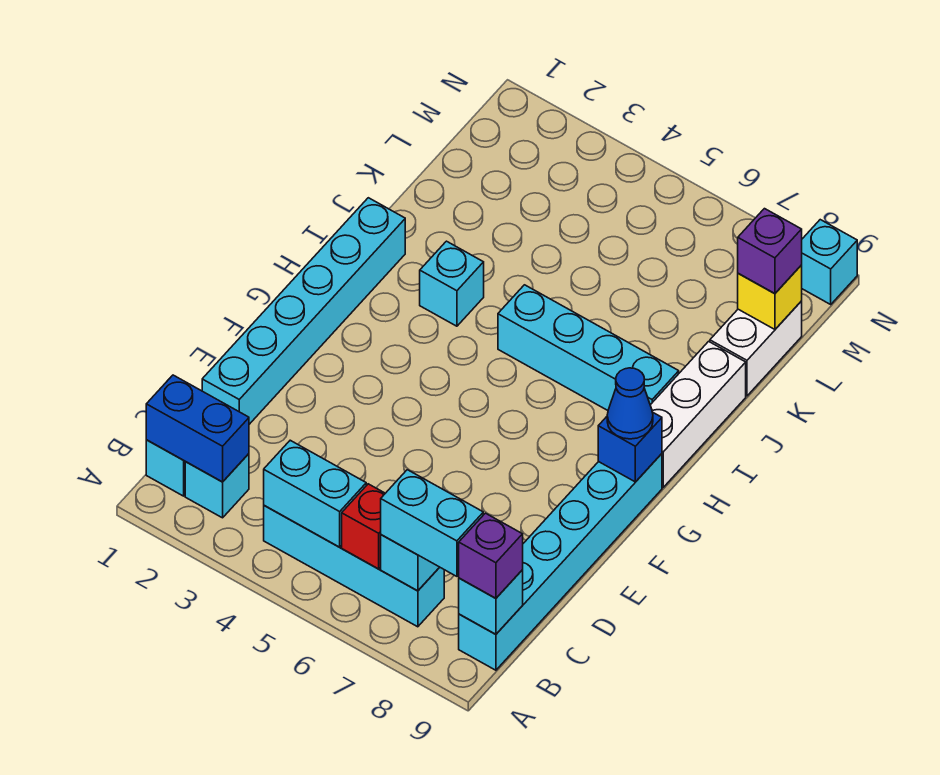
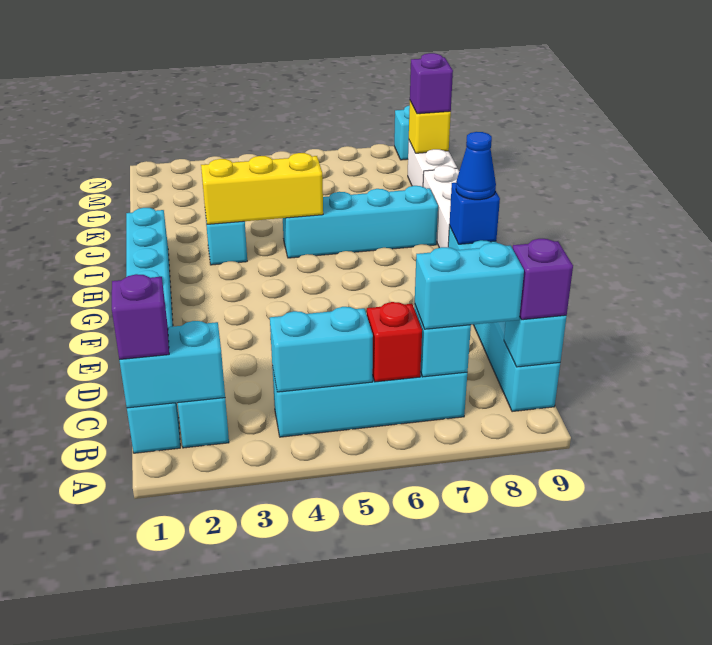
blue 1x2 brick [146,375,249,482] -> cyan 1x2 brick [119,321,225,408]
none -> purple 1x1 brick [112,274,169,360]
none -> yellow 1x3 brick [201,153,323,224]

